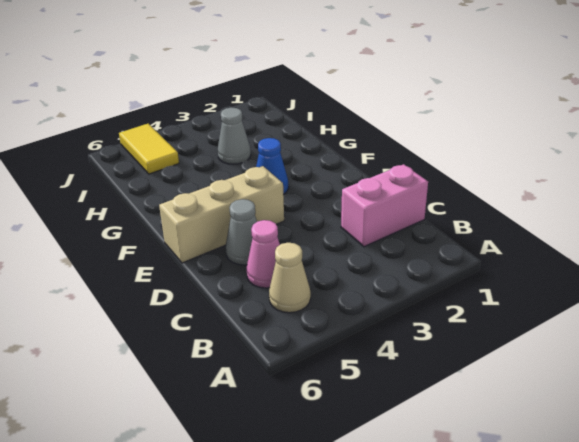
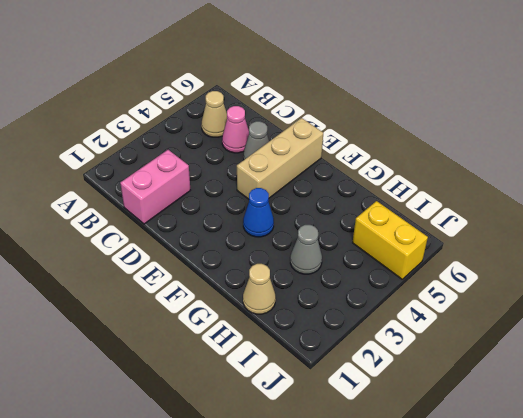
none -> tan 1x1 cone [243,264,276,314]
yellow 1x2 tile [119,124,179,174] -> yellow 1x2 brick [353,201,428,279]

